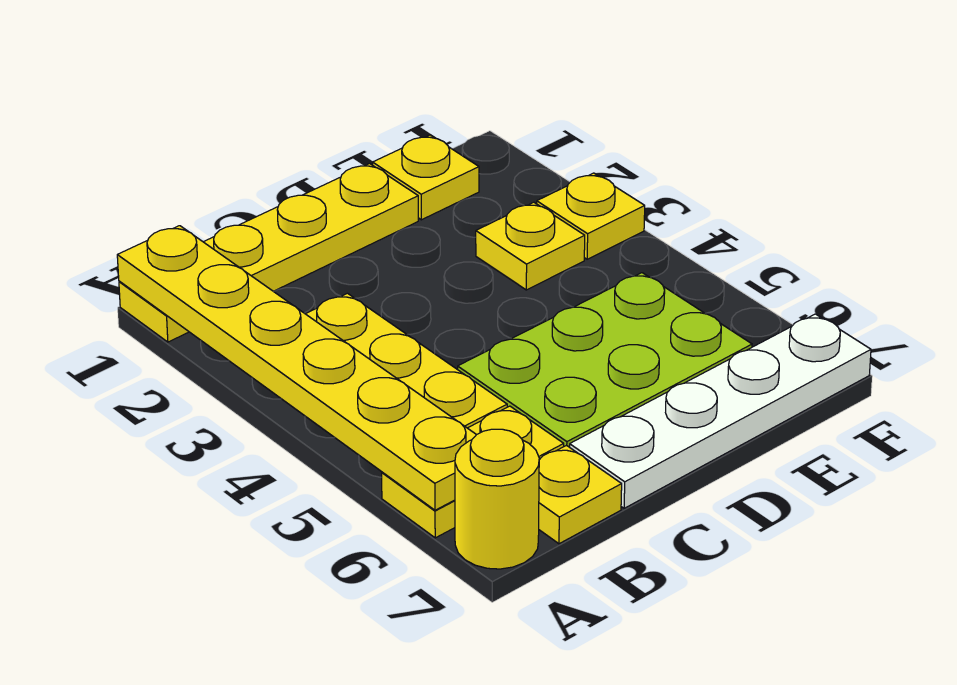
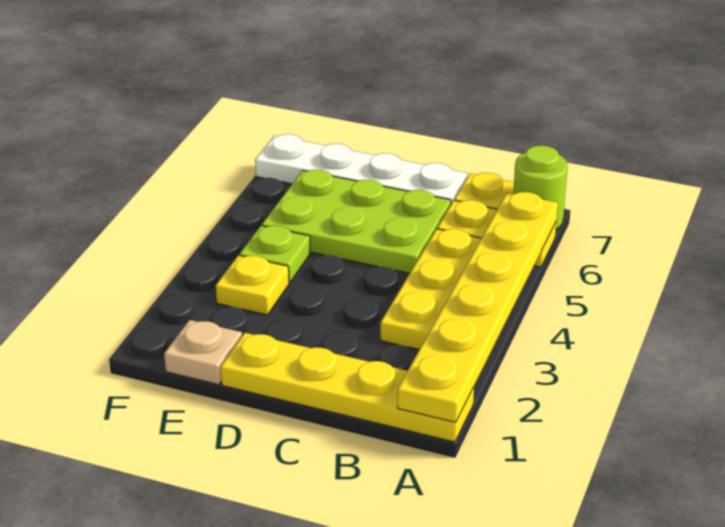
yellow 1x1 round brick [455,429,539,569] -> lime 1x1 round brick [513,146,568,229]
yellow 1x1 plate [373,135,479,220] -> tan 1x1 plate [164,320,242,385]
none -> lime 1x1 plate [239,226,310,283]
yellow 1x1 plate [537,173,645,259] -> none

